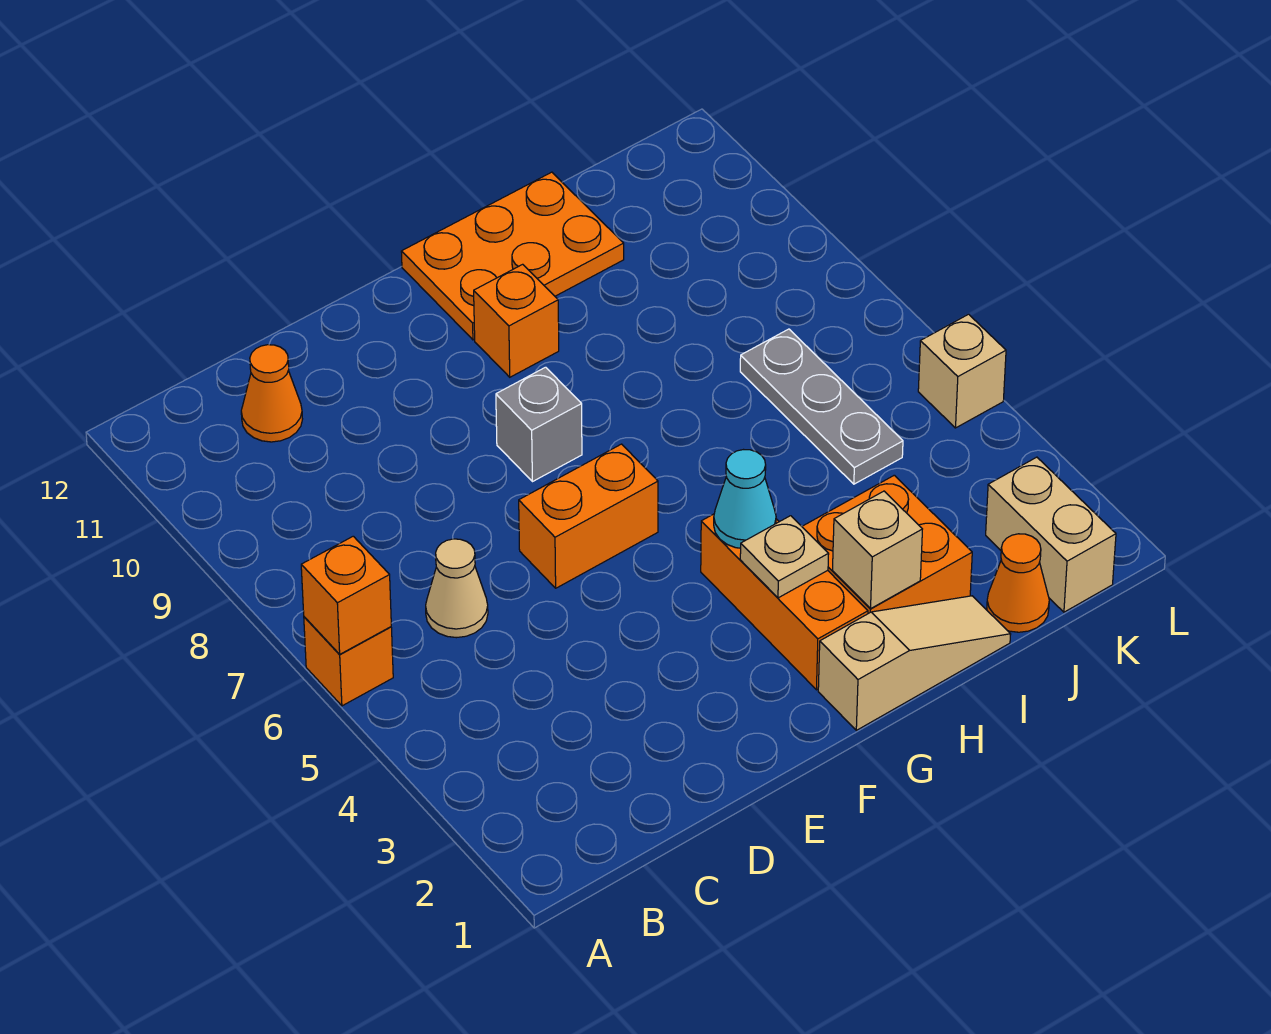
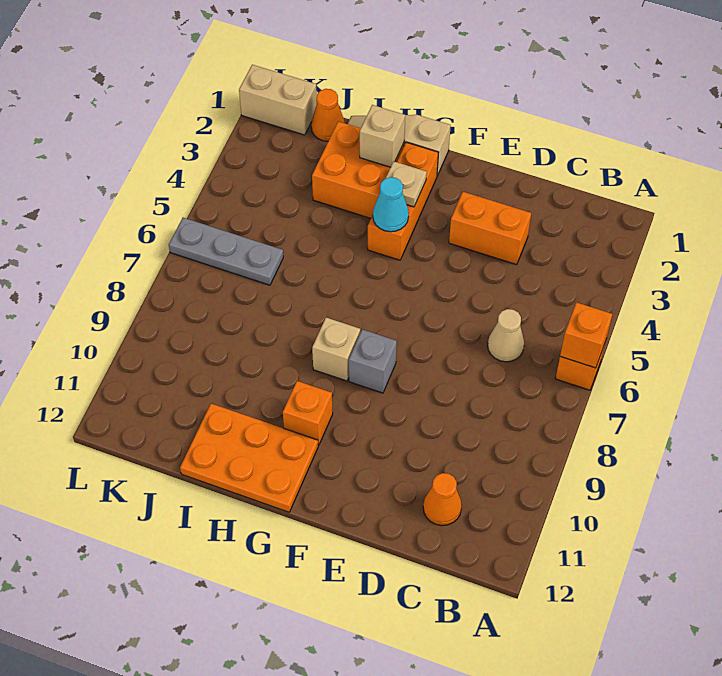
orange 1x2 brick [519,444,658,588] -> orange 1x2 brick moved to [449,192,531,265]
grey 1x3 plate [740,329,903,484] -> grey 1x3 plate turned to [169,218,283,285]
tan 1x2 brick [986,457,1116,612] -> tan 1x2 brick turned to [239,65,317,135]
tan 1x1 brick [918,314,1006,428] -> tan 1x1 brick moved to [312,317,360,381]

